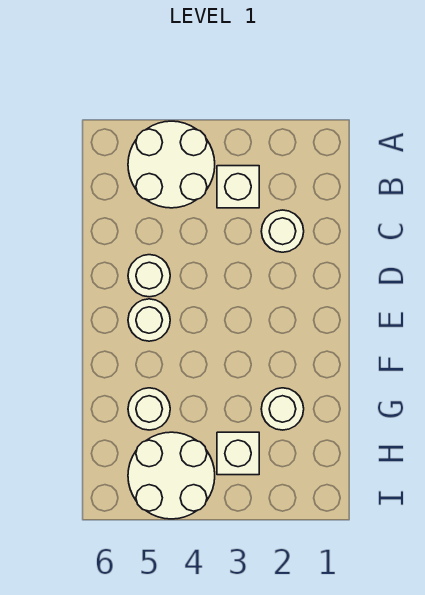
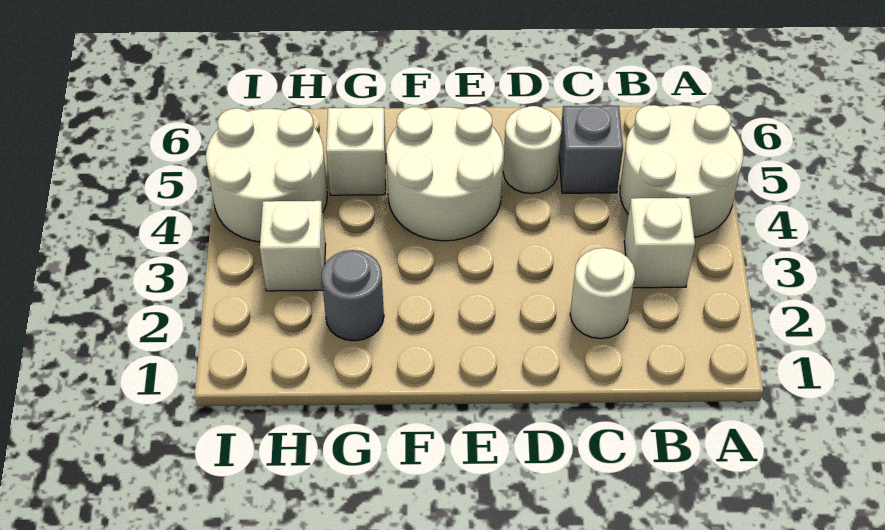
none -> grey 1x1 brick [559,106,623,193]
white 1x1 round brick [128,299,170,341] -> white 2x2 round brick [386,107,503,241]
white 1x1 round brick [261,388,304,430] -> grey 1x1 round brick [321,250,384,341]
white 1x1 round brick [128,388,170,430] -> white 1x1 brick [326,108,386,195]

